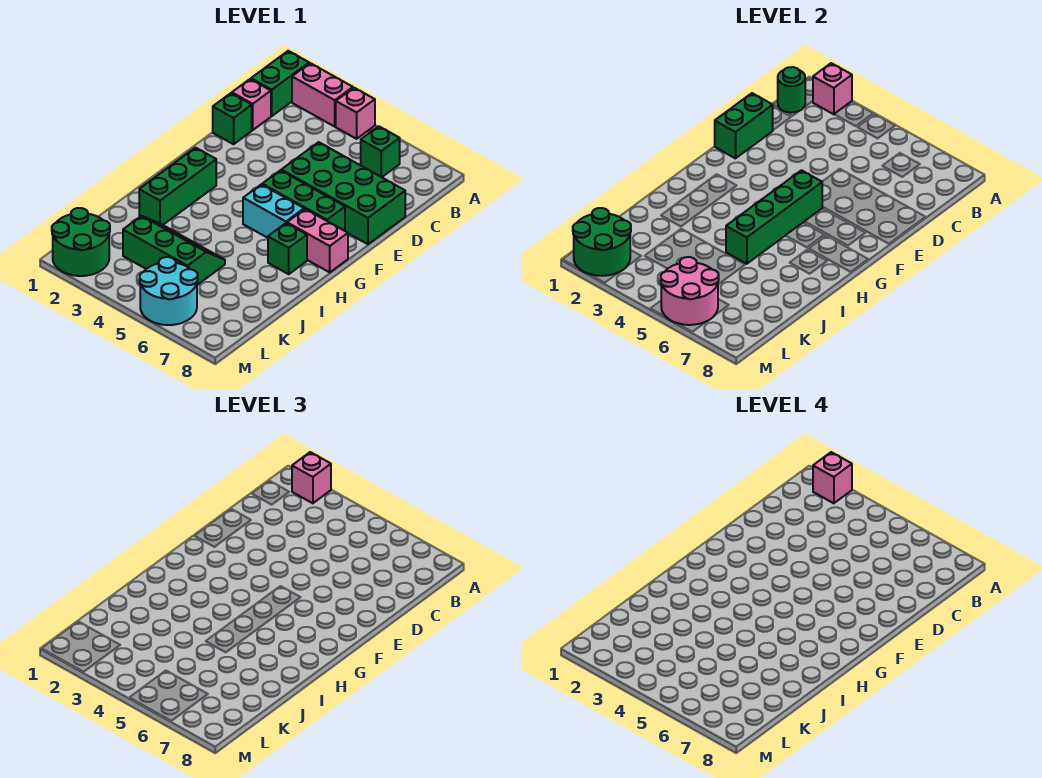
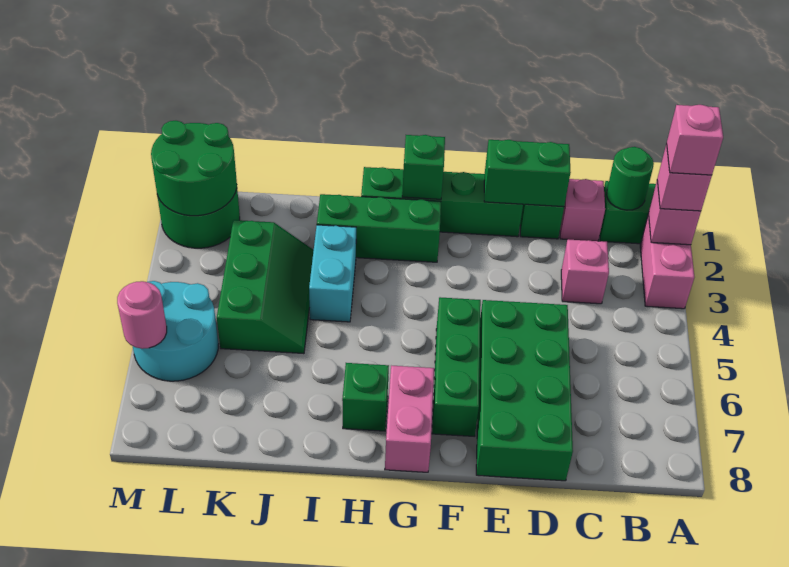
pink 1x1 brick [336,88,375,139] -> pink 1x1 brick moved to [561,239,609,304]
green 1x1 brick [361,126,400,177] -> green 1x1 brick moved to [402,135,445,199]
green 1x4 brick [726,170,822,264] -> green 1x4 brick moved to [361,167,523,237]
cyan 1x2 brick [243,184,304,238] -> cyan 1x2 brick moved to [309,225,356,322]
pink 2x2 round brick [661,257,719,325] -> pink 1x1 round brick [117,281,167,349]

